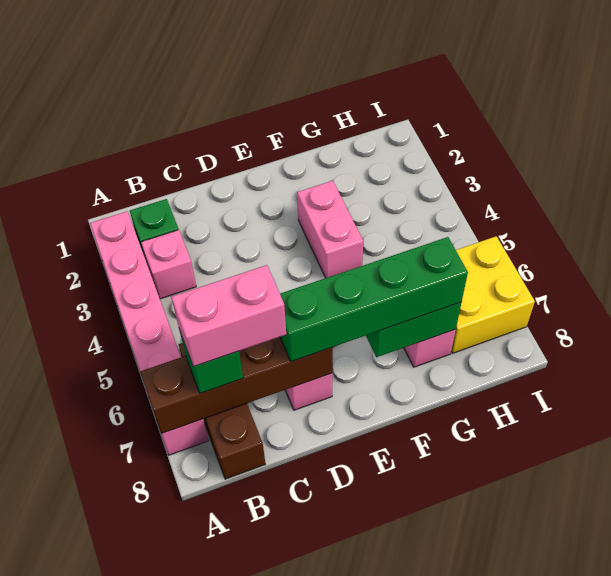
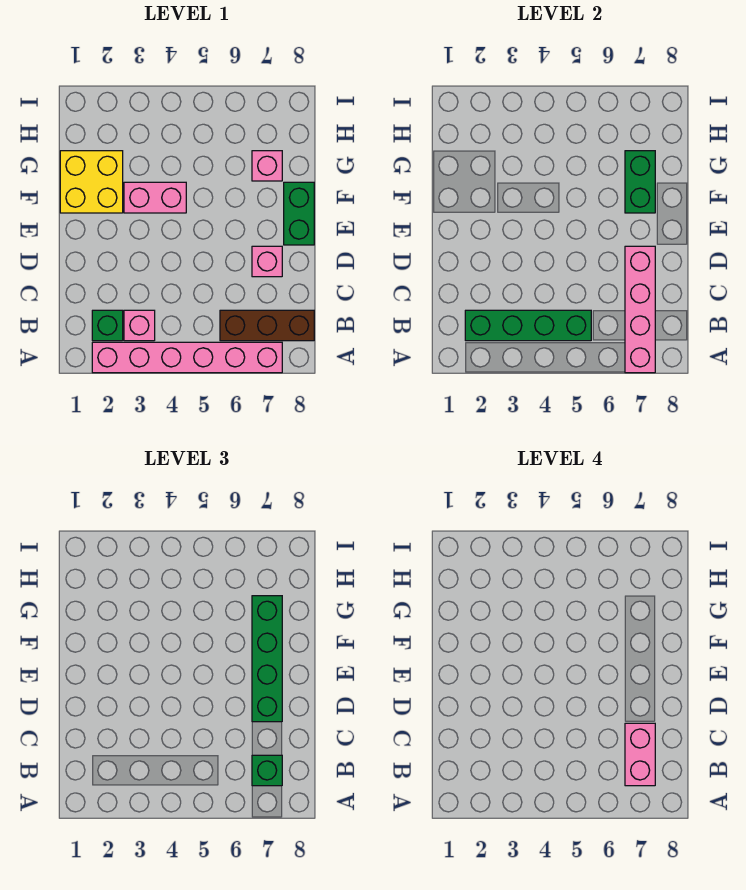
brown 1x4 brick [140,337,333,434] -> pink 1x4 brick [625,246,655,373]
none -> green 1x4 brick [465,310,591,341]
none -> green 1x2 brick [284,182,314,245]
yellow 2x2 brick [451,236,535,353] -> yellow 2x2 brick moved to [60,151,123,213]

